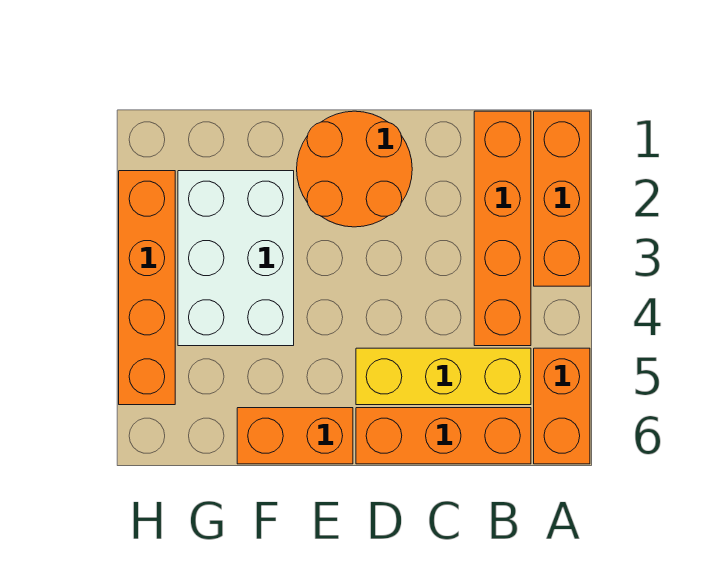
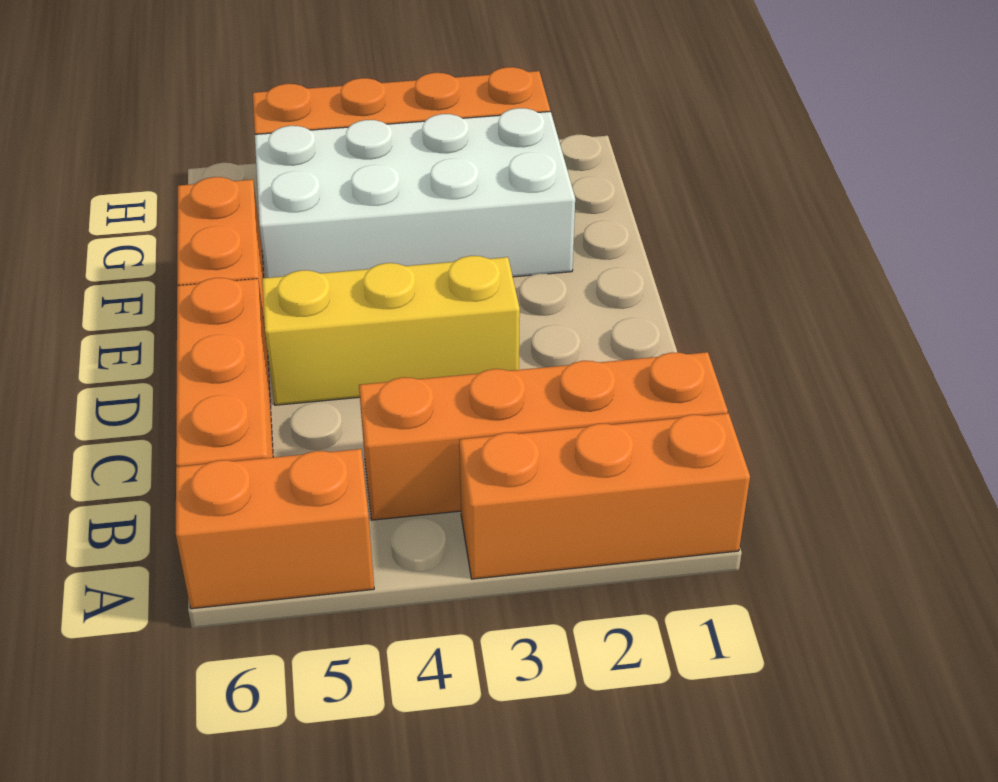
yellow 1x3 brick [356,348,531,405] -> yellow 1x3 brick turned to [262,256,520,405]
orange 2x2 round brick [297,111,412,227] -> none
white 2x3 brick [178,171,294,346] -> white 2x4 brick [255,108,575,278]

